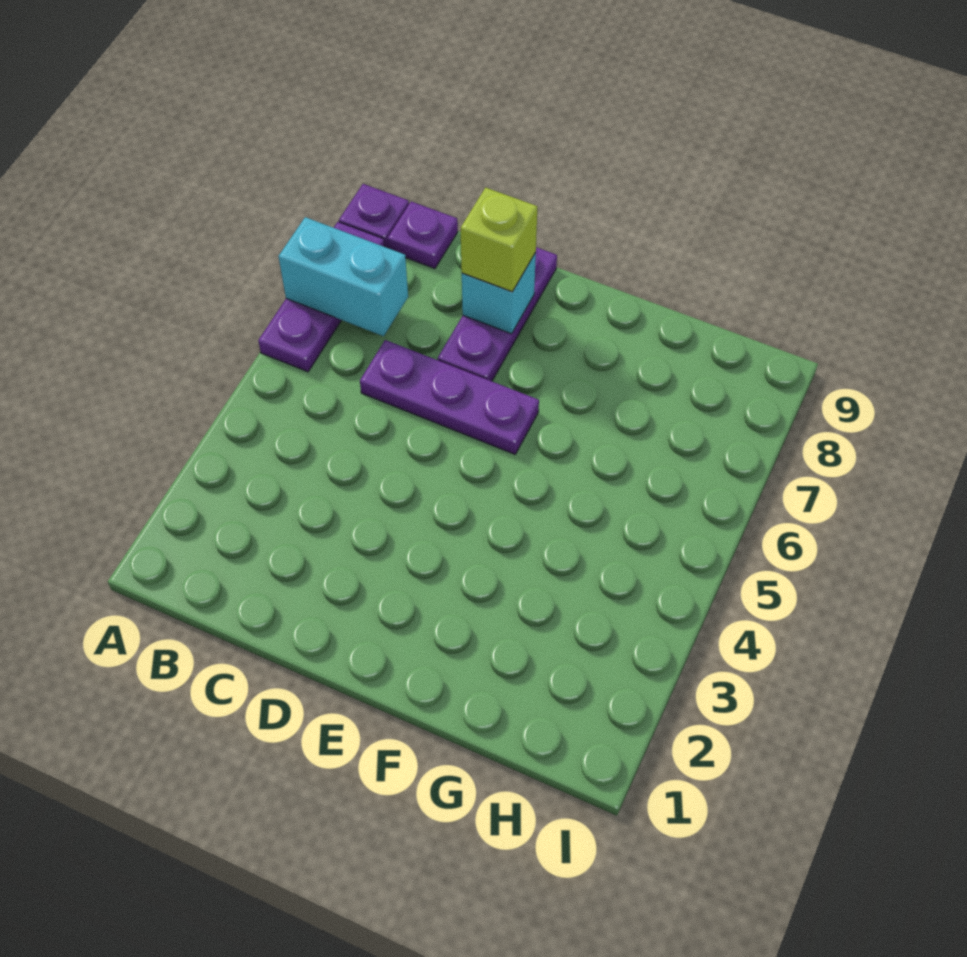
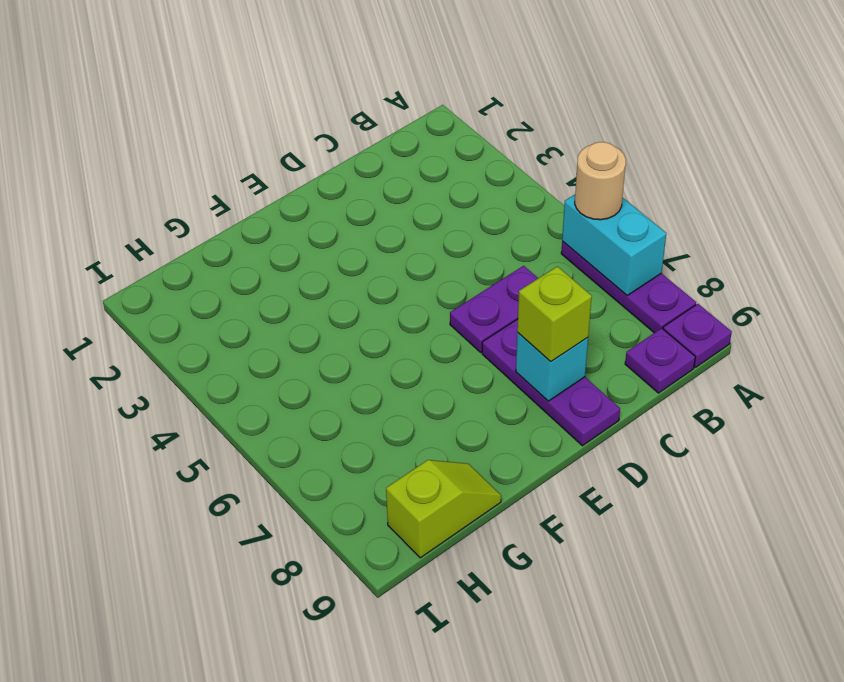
none -> tan 1x1 round brick [575,142,626,220]
cyan 1x2 brick [278,217,408,336] -> cyan 1x2 brick turned to [562,195,666,295]
purple 1x3 plate [360,340,539,454] -> purple 1x2 plate [450,266,538,352]
none -> lime 1x2 slope [386,460,501,558]

